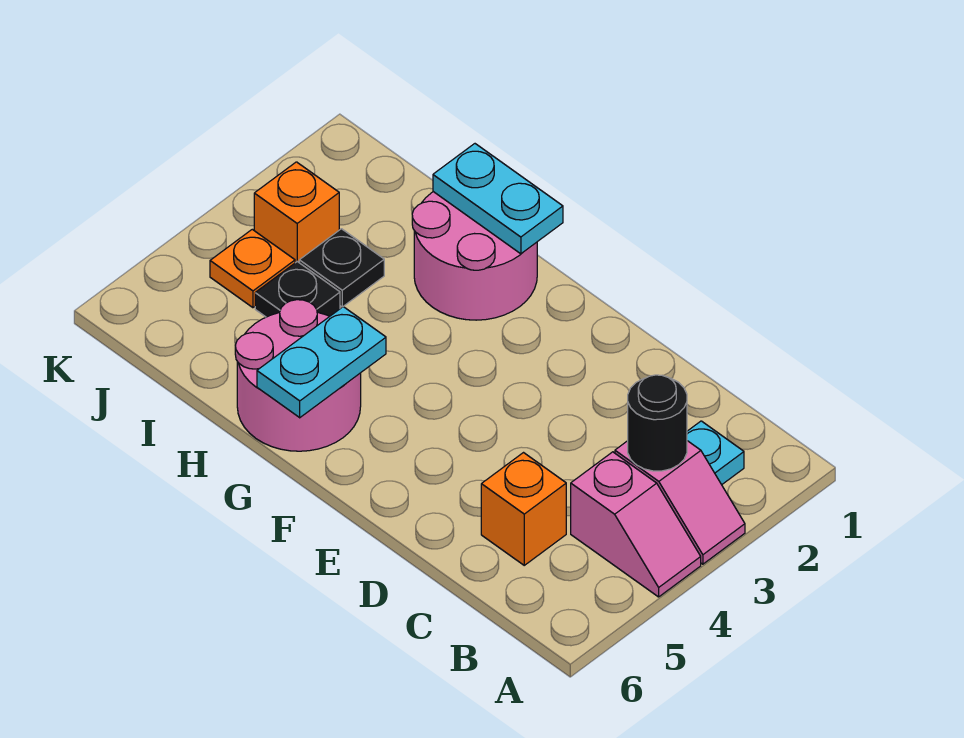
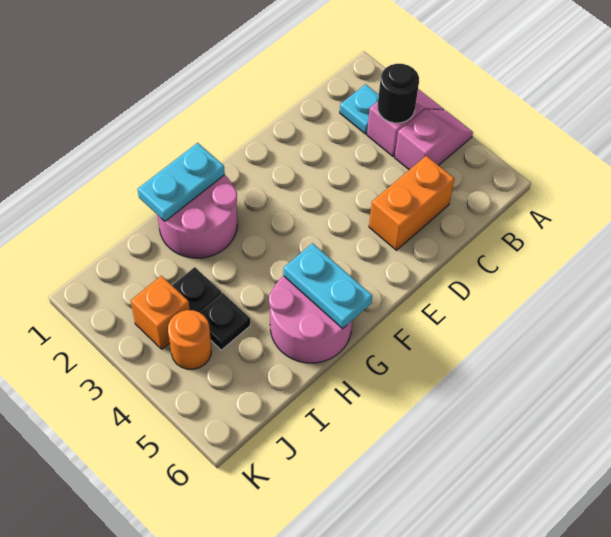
orange 1x1 brick [481,453,566,565] -> orange 1x2 brick [369,156,455,250]
orange 1x1 plate [210,229,295,308] -> orange 1x1 round brick [168,310,211,369]

